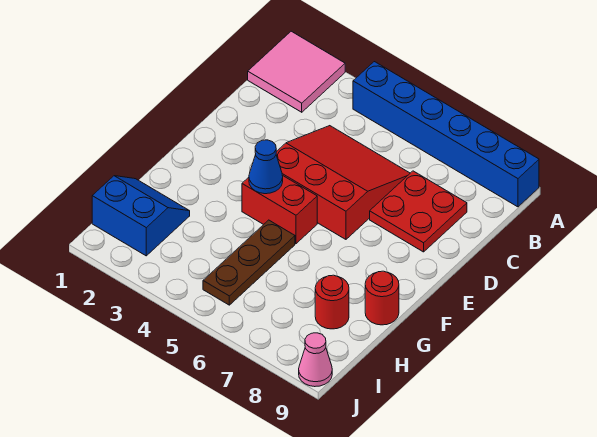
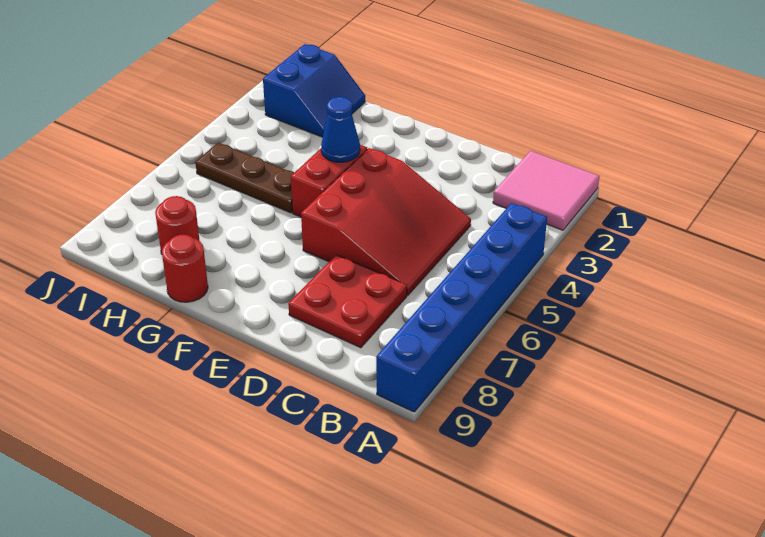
pink 1x1 cone [299,333,332,387] -> none

